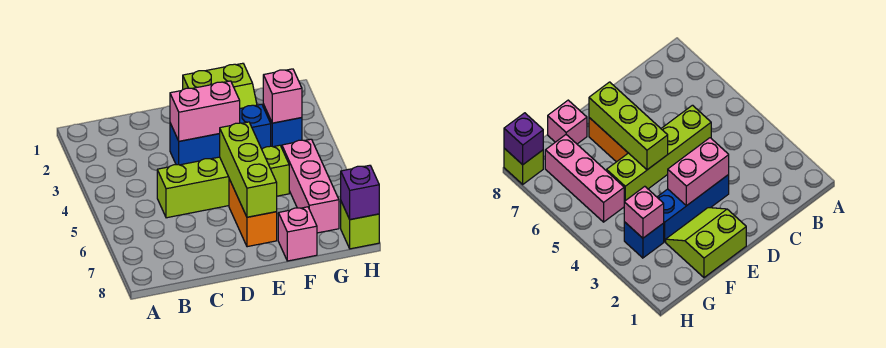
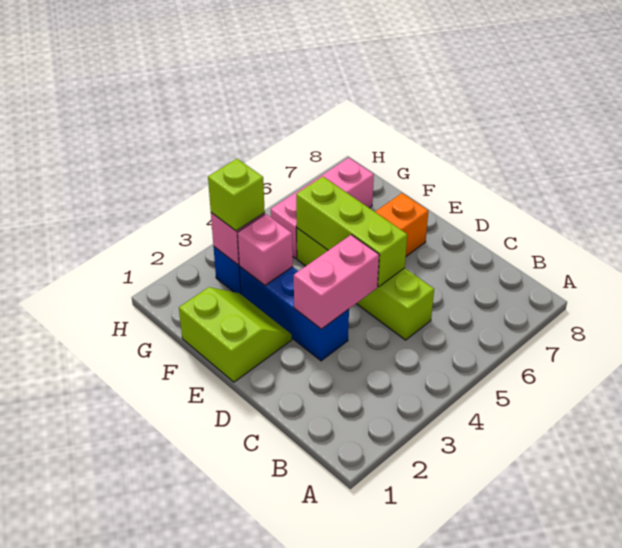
pink 1x2 brick [170,81,240,141] -> pink 1x2 brick turned to [294,235,379,329]
lime 1x3 brick [219,122,277,217] -> lime 1x3 brick turned to [296,177,407,287]
pink 1x1 brick [278,207,317,261] -> pink 1x1 brick moved to [238,214,293,285]
lime 1x1 brick [341,202,379,249] -> lime 1x1 brick moved to [208,159,265,231]
purple 1x1 brick [341,165,379,219] -> none

